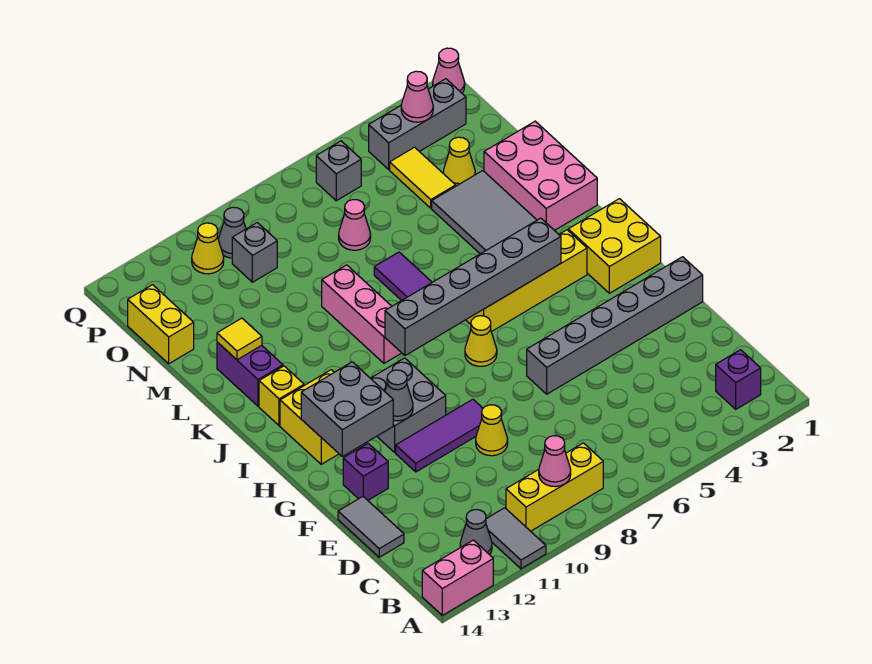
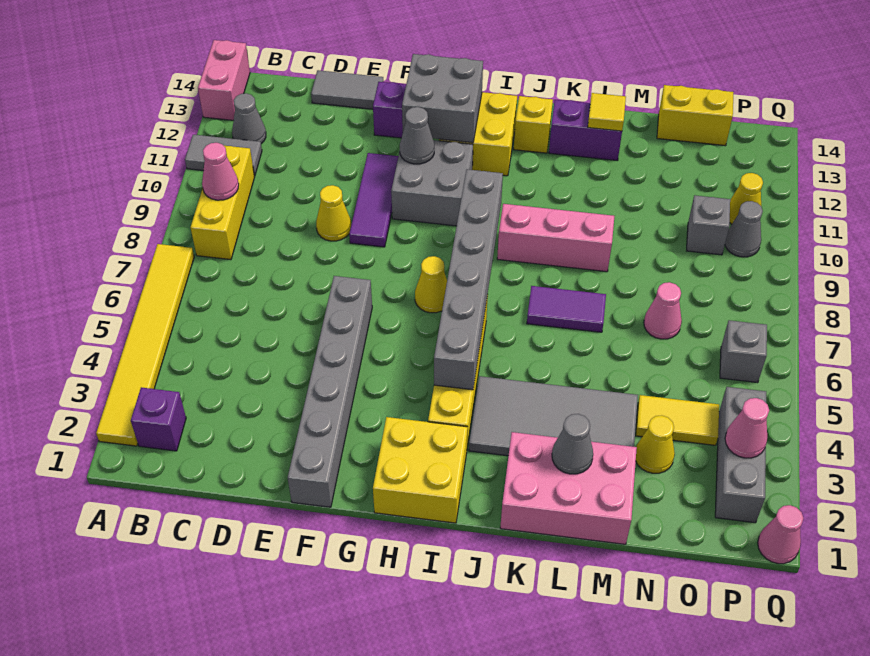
none -> yellow 1x6 tile [96,244,194,446]
none -> grey 1x1 cone [552,414,593,474]

